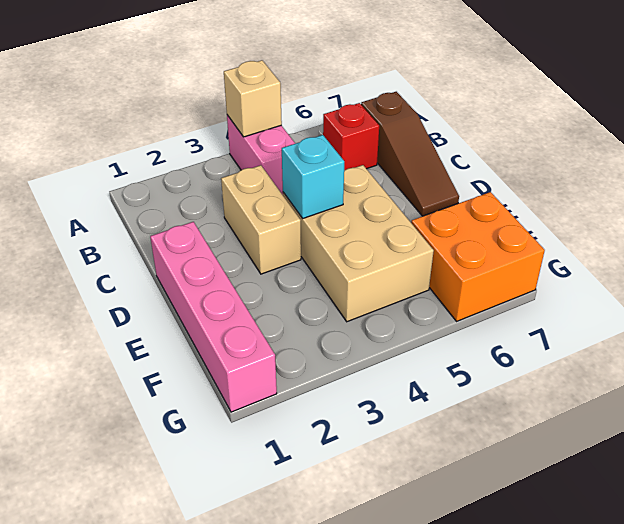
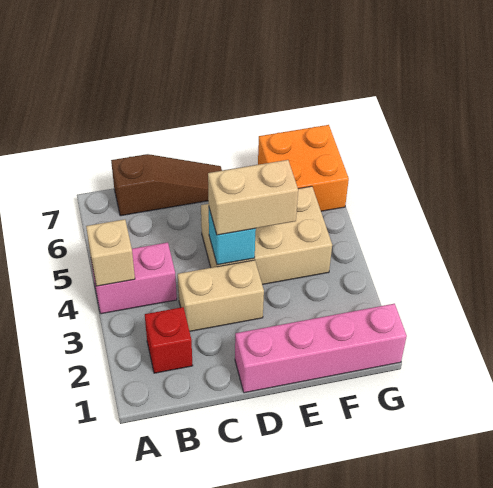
red 1x1 brick [323,103,379,170] -> red 1x1 brick moved to [145,307,193,373]
none -> tan 1x2 brick [208,160,298,235]

